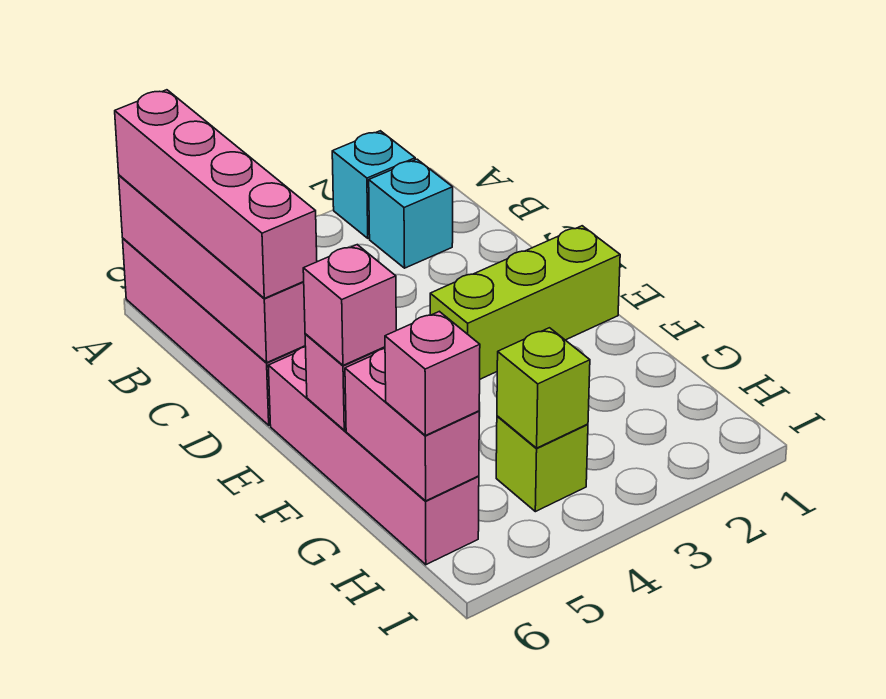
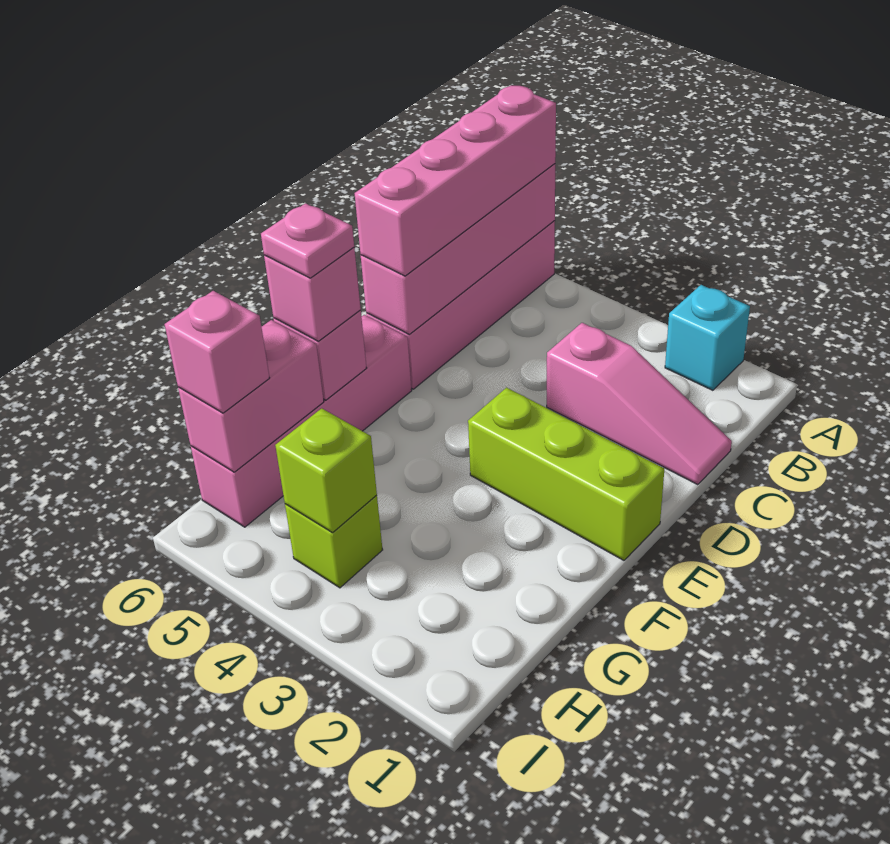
cyan 1x1 brick [369,159,453,268] -> none
none -> pink 1x3 slope [547,323,732,485]
none -> pink 1x1 plate [261,203,354,278]

